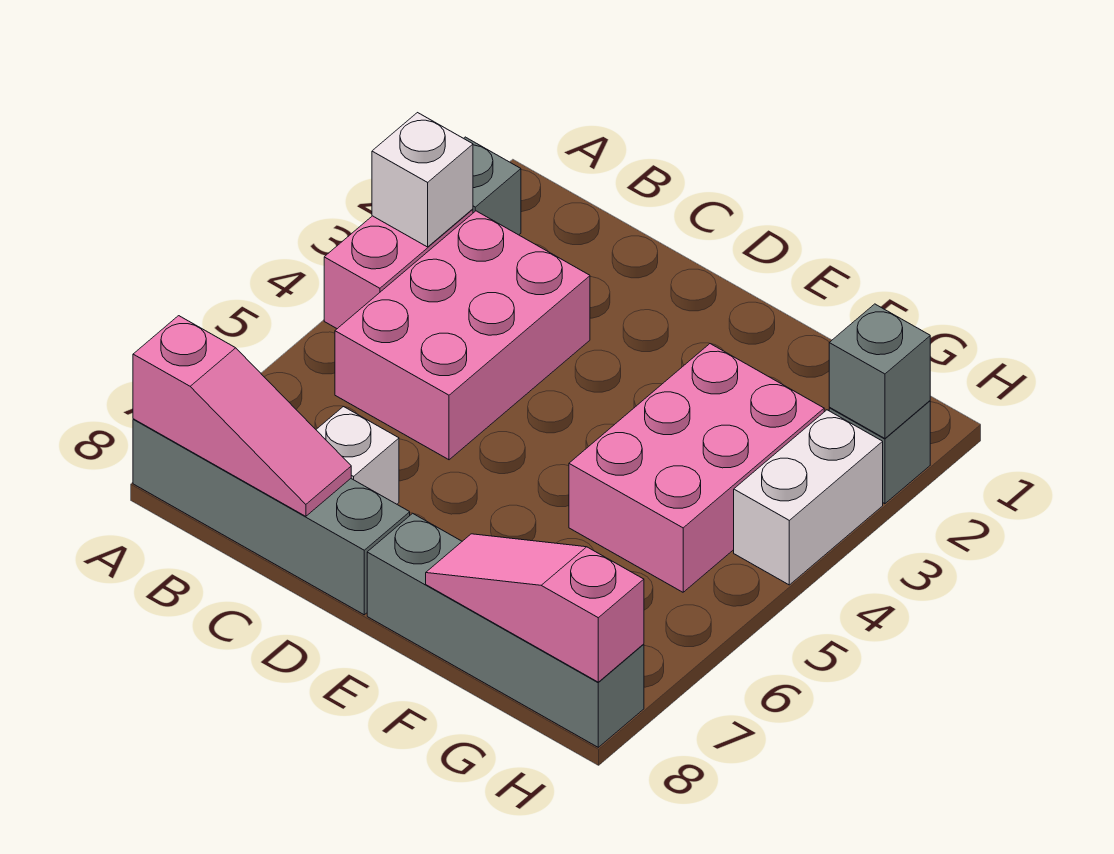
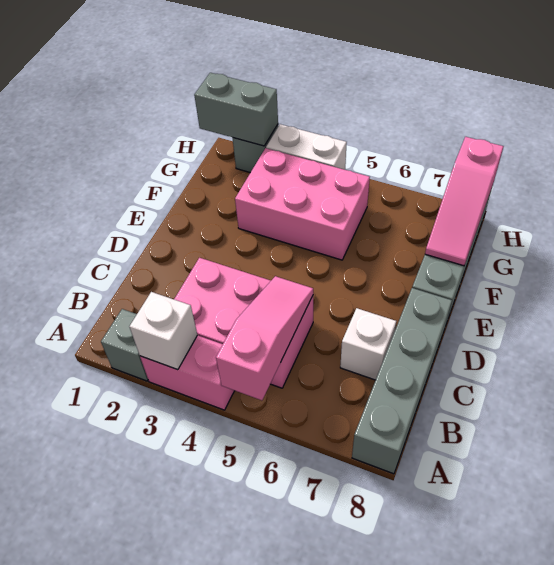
pink 1x3 slope [133,316,351,516] -> pink 1x3 slope moved to [216,276,313,400]
grey 1x1 brick [829,304,930,438] -> grey 1x2 brick [194,73,278,146]

